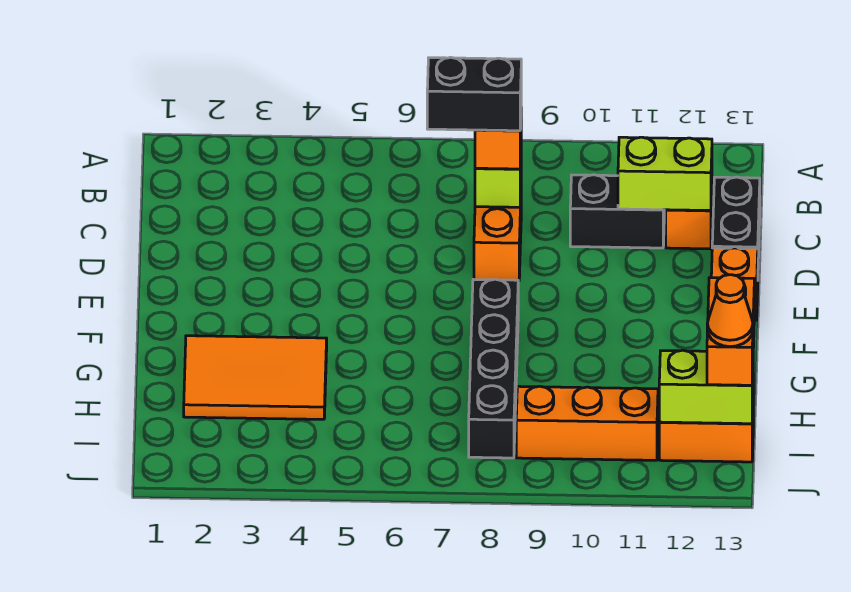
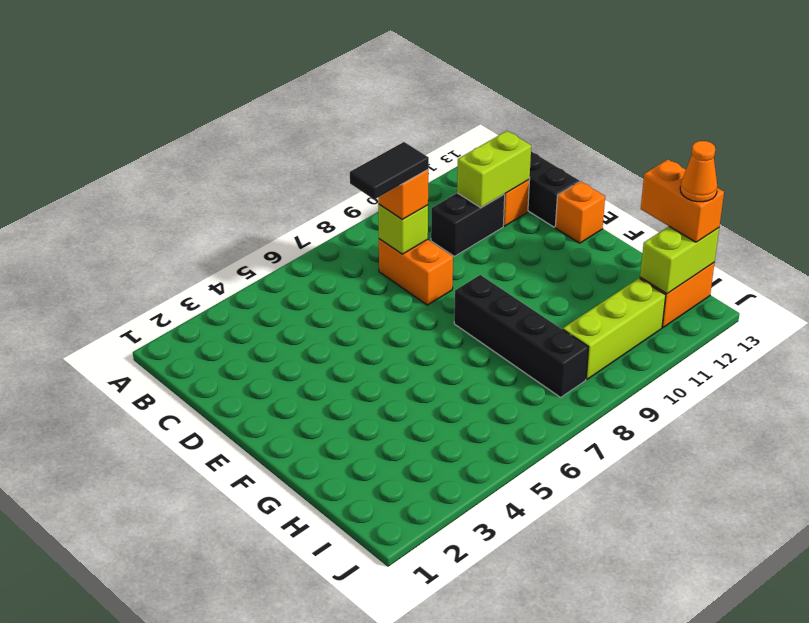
black 1x2 brick [427,57,521,131] -> black 1x2 tile [350,142,429,199]
orange 2x3 tile [184,336,327,419] -> none
orange 1x3 brick [516,386,658,460] -> lime 1x3 brick [563,278,666,379]

